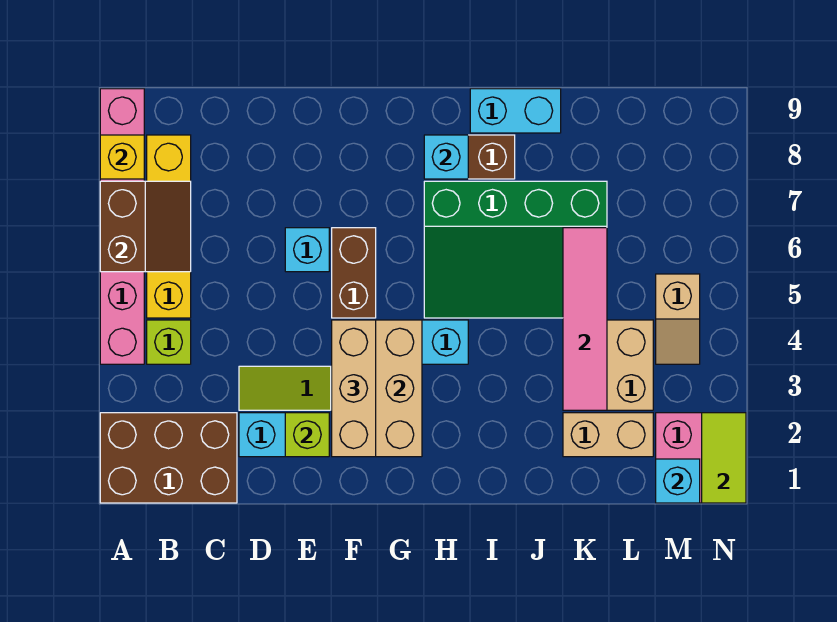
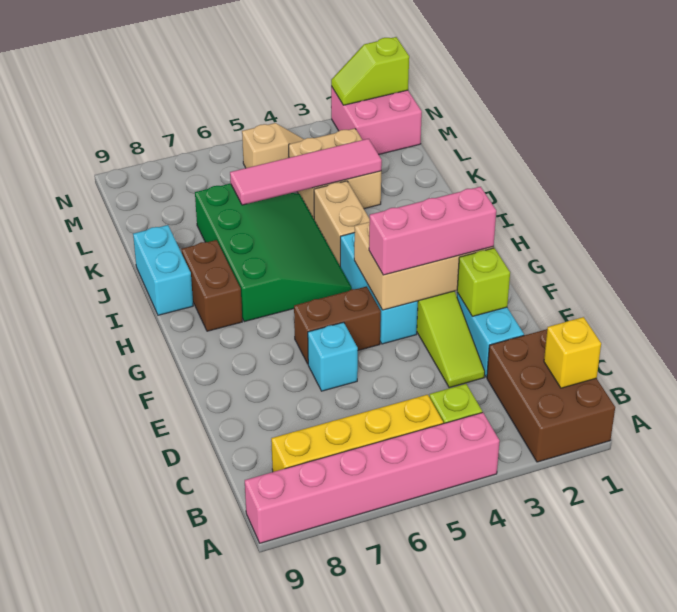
brown 2x2 slope [100,181,191,272] -> none
yellow 1x1 brick [100,135,144,179] -> yellow 1x1 brick moved to [544,317,601,388]
tan 1x3 brick [332,320,376,457] -> pink 1x3 brick [369,187,496,275]
cyan 1x1 brick [424,135,468,179] -> none
tan 1x2 brick [563,413,653,457] -> tan 1x2 brick moved to [314,181,370,265]
cyan 1x1 brick [656,459,700,503] -> none
lime 1x2 tile [702,413,746,503] -> lime 1x2 slope [331,37,409,105]

